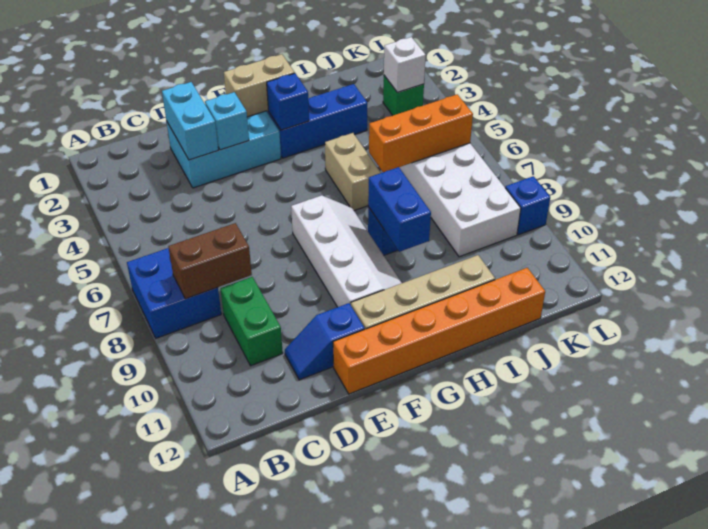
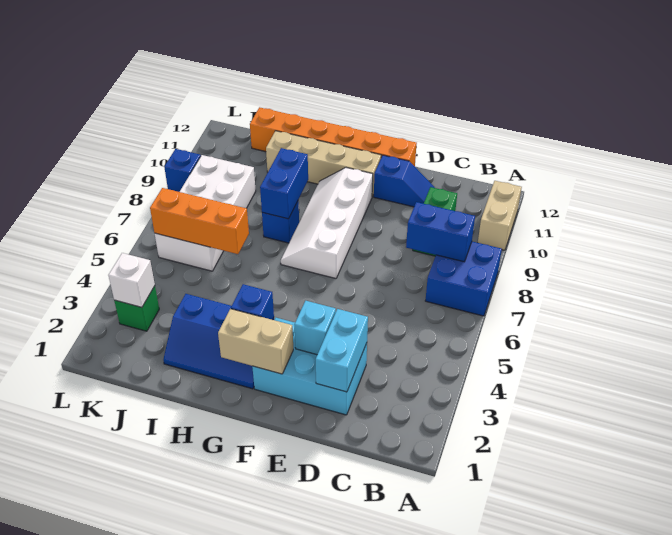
brown 1x2 brick [168,223,252,299] -> blue 1x2 brick [406,202,475,262]
tan 1x2 brick [325,133,381,211] -> tan 1x2 brick moved to [478,181,522,250]

